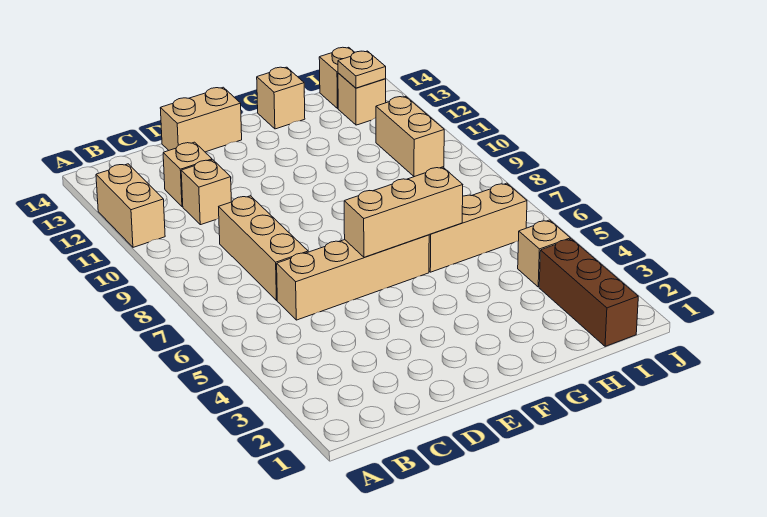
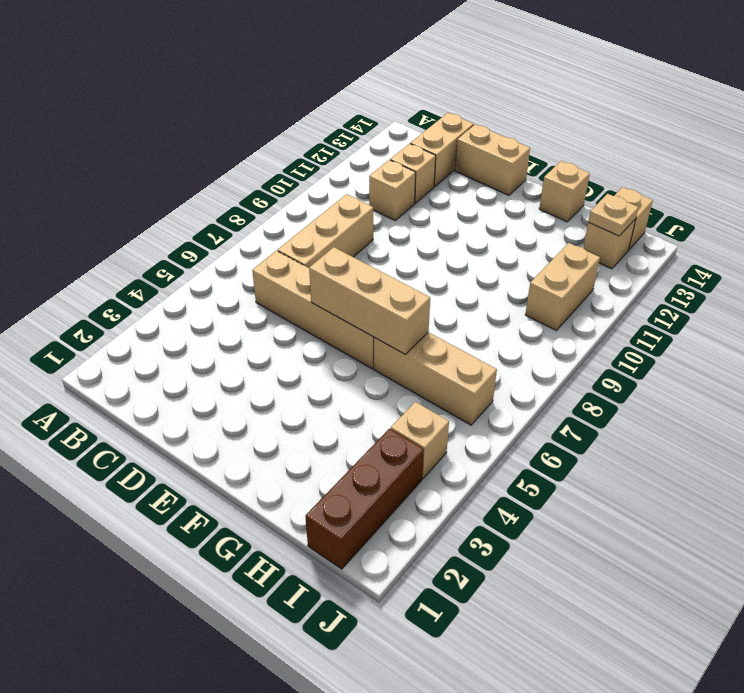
tan 1x2 brick [96,164,165,247] -> tan 1x2 brick moved to [410,113,474,187]

